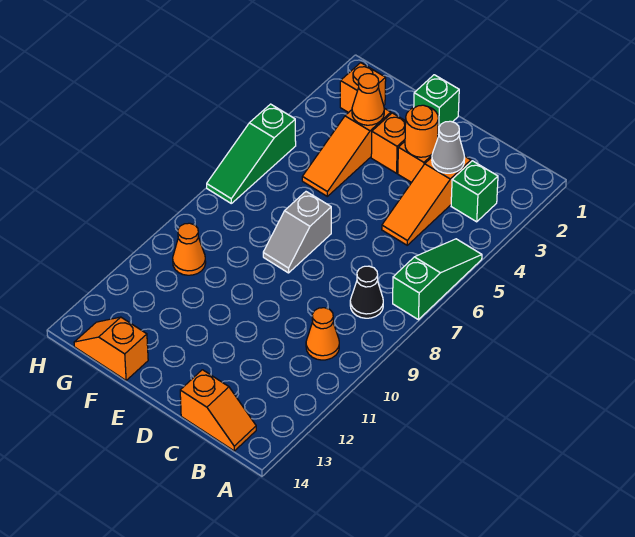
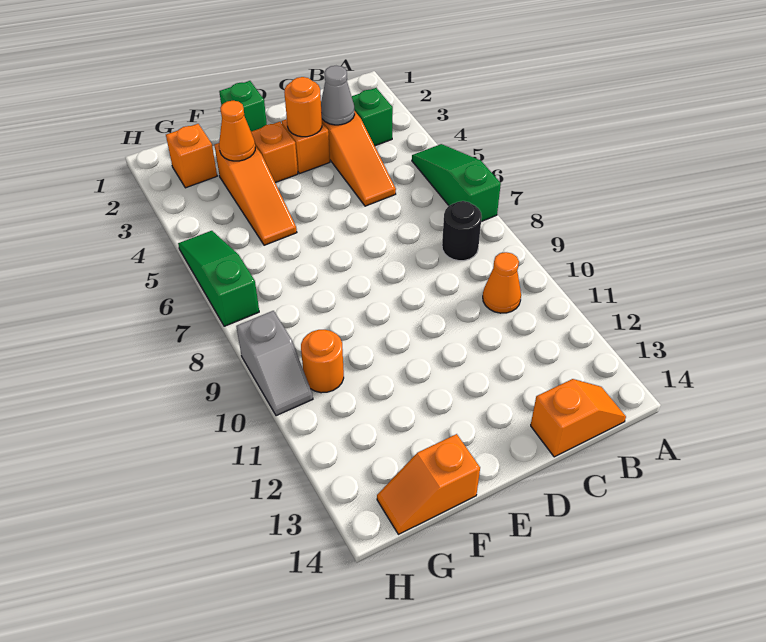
black 1x1 cone [350,266,383,318] -> black 1x1 round brick [442,201,482,261]
grey 1x2 slope [263,192,331,273] -> grey 1x2 slope moved to [236,311,313,416]
orange 1x1 cone [173,223,206,275] -> orange 1x1 round brick [301,330,344,393]
green 1x3 slope [207,104,296,203] -> green 1x3 slope turned to [178,231,259,326]

